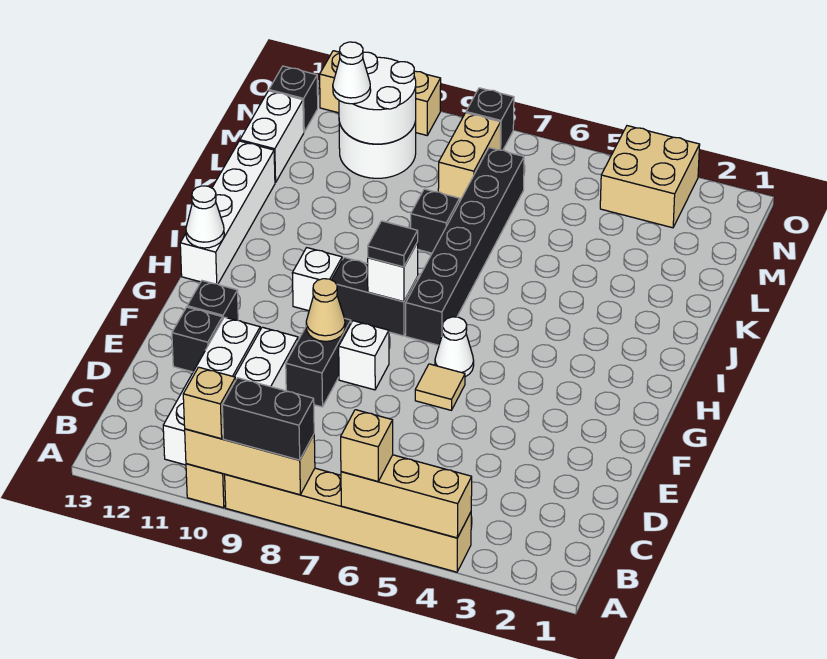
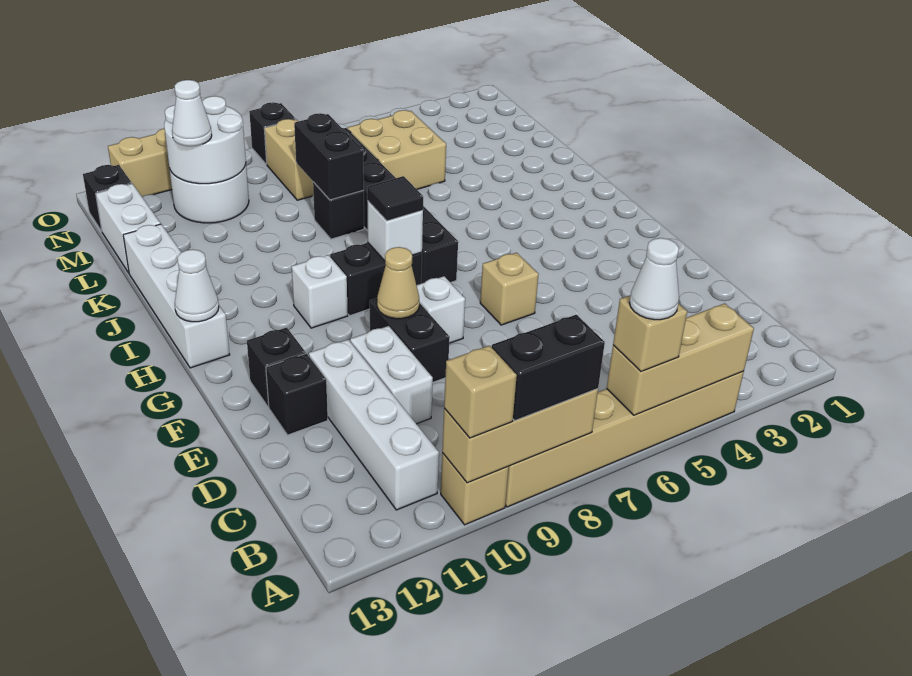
tan 1x1 tile [415,364,465,410] -> tan 1x1 brick [480,253,539,325]
white 1x1 cone [435,317,474,377] -> white 1x1 cone moved to [630,238,679,320]
none -> black 1x2 brick [294,113,364,200]
tan 2x2 brick [600,126,700,228] -> tan 2x2 brick moved to [348,110,446,189]

